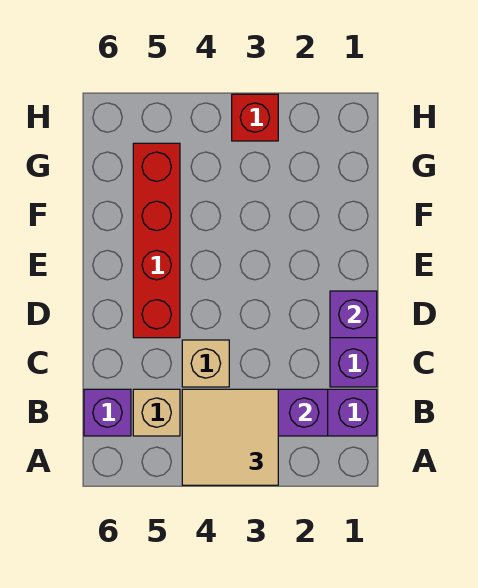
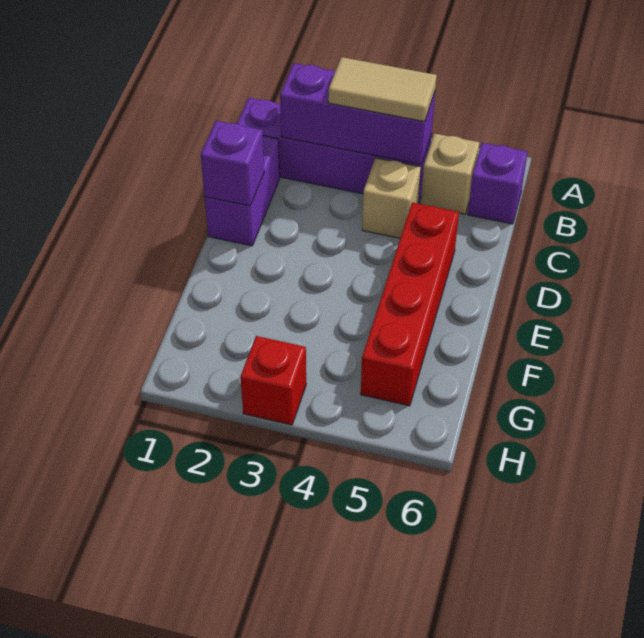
tan 2x2 tile [182,389,278,485] -> tan 1x2 tile [328,57,437,122]

